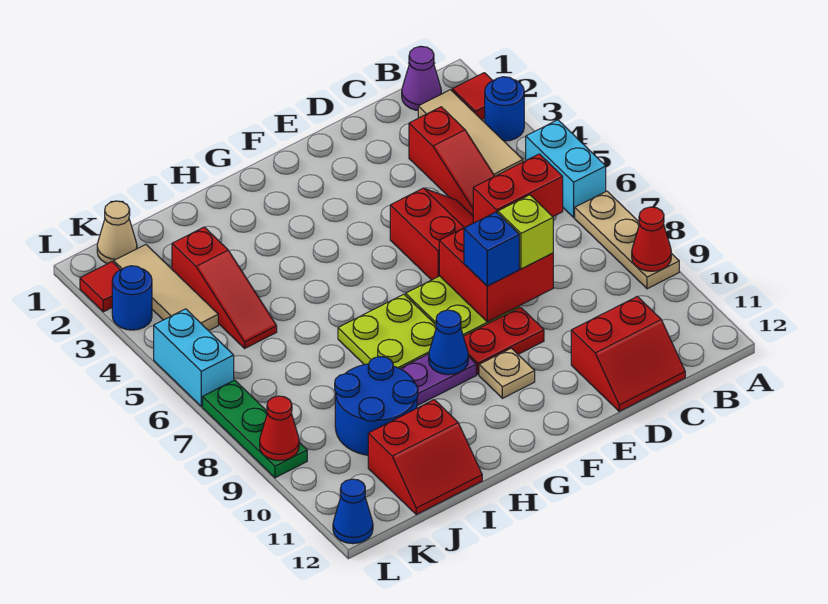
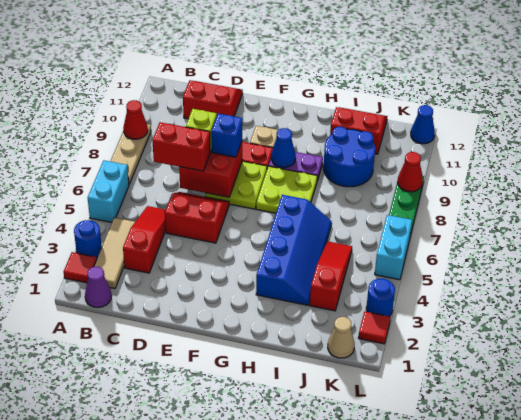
red 2x2 slope [390,188,473,280] -> red 2x2 slope turned to [165,192,229,243]
none -> blue 2x4 slope [256,195,332,305]
tan 1x3 tile [114,245,218,331] -> none

